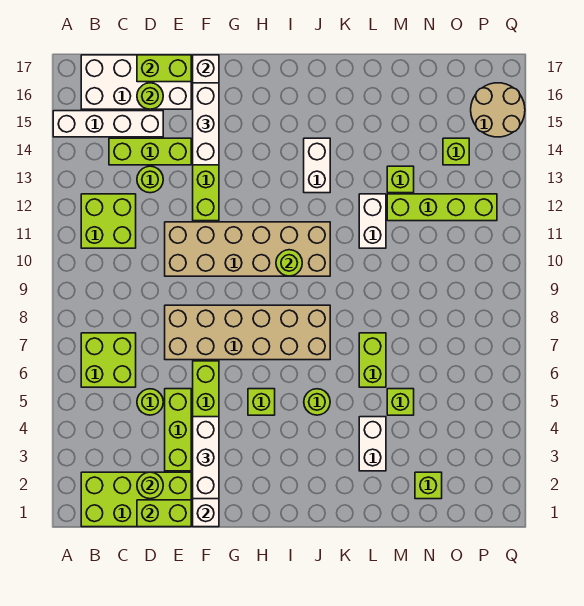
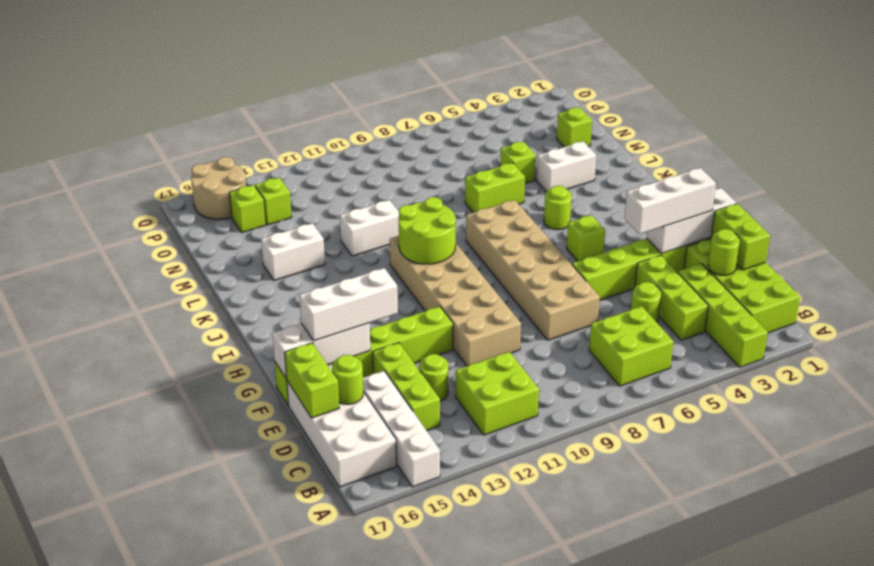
lime 1x3 brick [165,389,191,471] -> lime 1x3 brick turned to [635,255,708,340]
lime 1x1 round brick [276,250,302,276] -> lime 2x2 round brick [399,197,456,264]
white 1x2 brick [304,138,330,193] -> white 1x2 brick moved to [261,223,325,280]
lime 1x4 brick [387,194,497,221] -> lime 1x4 brick moved to [678,263,768,367]
lime 1x1 brick [387,166,414,193] -> lime 1x1 brick moved to [229,185,266,232]

